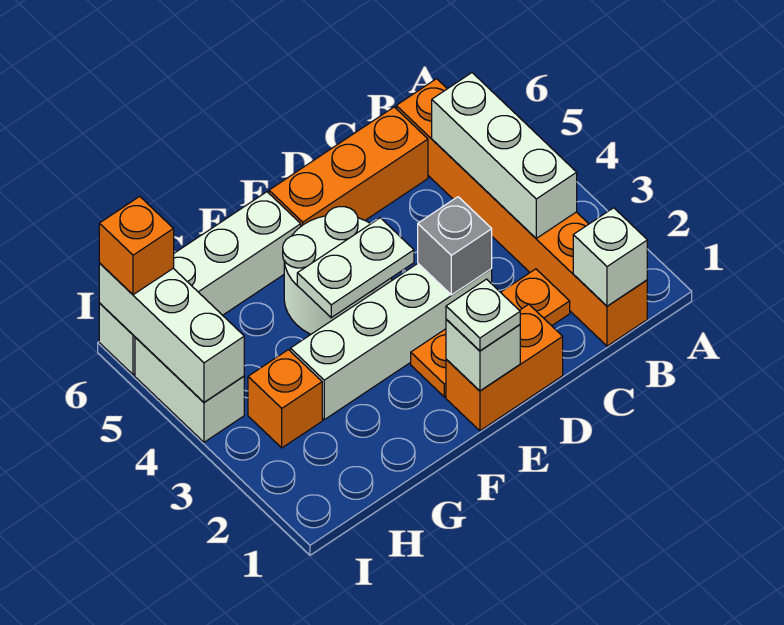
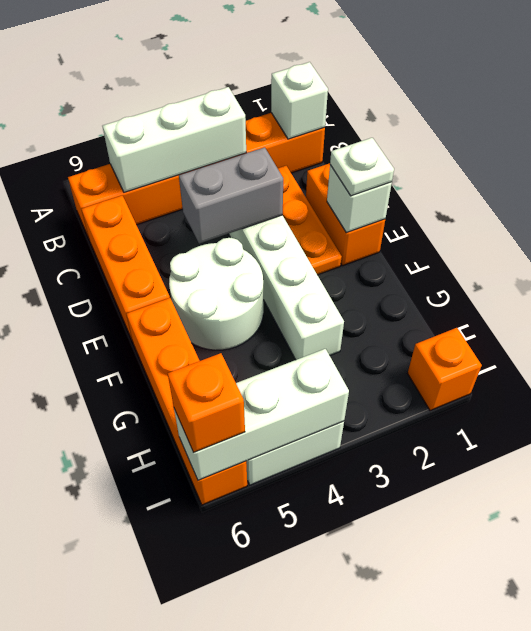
grey 1x1 brick [418,197,492,295] -> grey 1x2 brick [179,147,283,244]
white 1x2 plate [297,218,414,318] -> none
white 1x4 brick [99,192,301,375] -> orange 1x4 brick [126,298,247,505]
orange 1x1 brick [248,350,322,448] -> orange 1x1 brick moved to [408,328,482,411]

